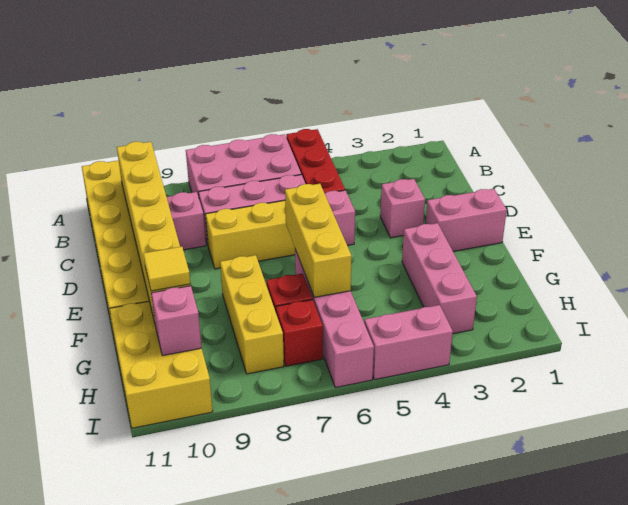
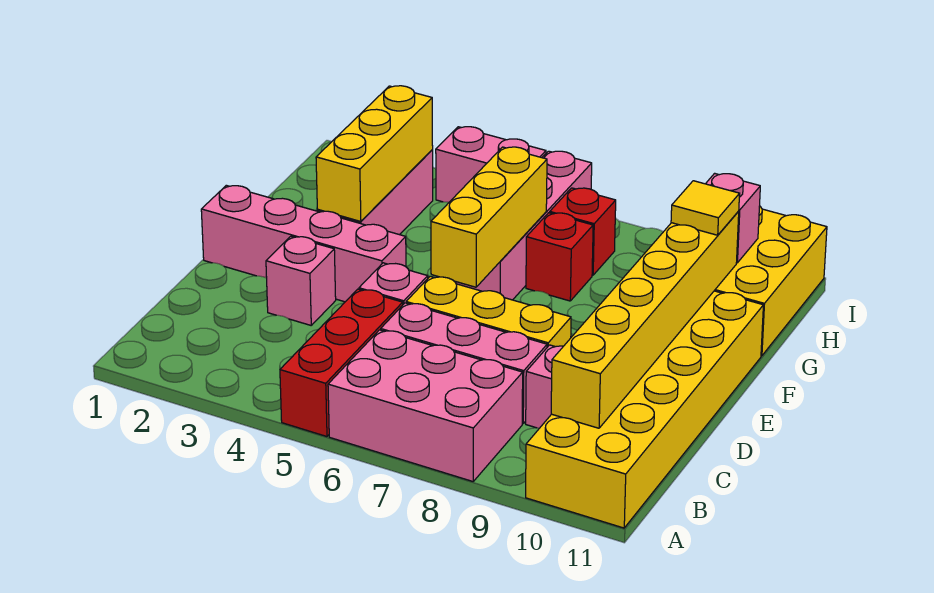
pink 1x2 brick [426,189,507,252] -> pink 1x4 brick [201,185,406,302]
yellow 1x3 brick [220,255,284,374] -> yellow 1x3 brick moved to [316,86,433,221]

